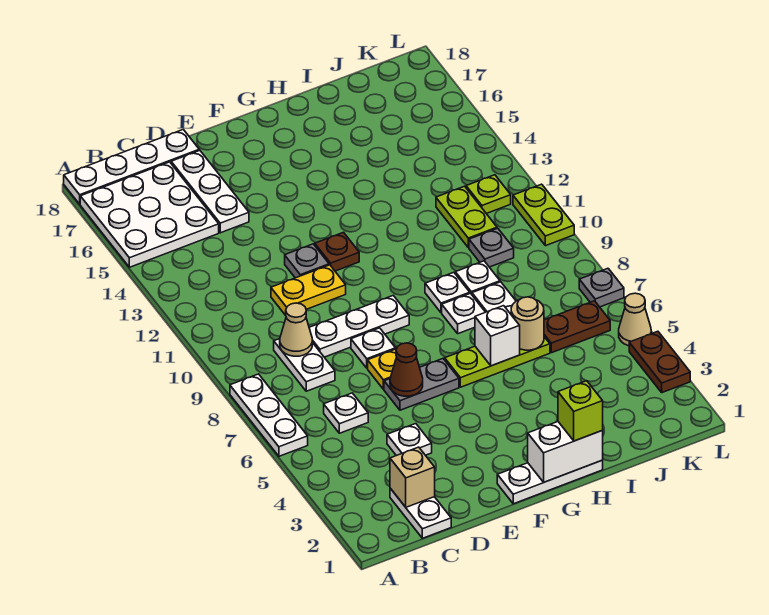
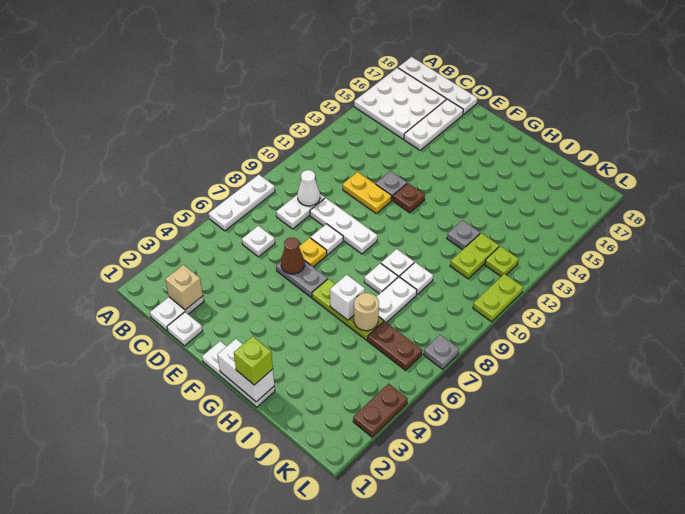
tan 1x1 cone [280,303,312,356] -> white 1x1 cone [298,170,320,206]
white 1x1 plate [387,424,432,456] -> white 1x1 plate moved to [167,312,202,346]
grey 1x1 plate [469,228,514,267] -> grey 1x1 plate moved to [447,220,480,250]
tan 1x1 cone [619,293,651,346] -> none

